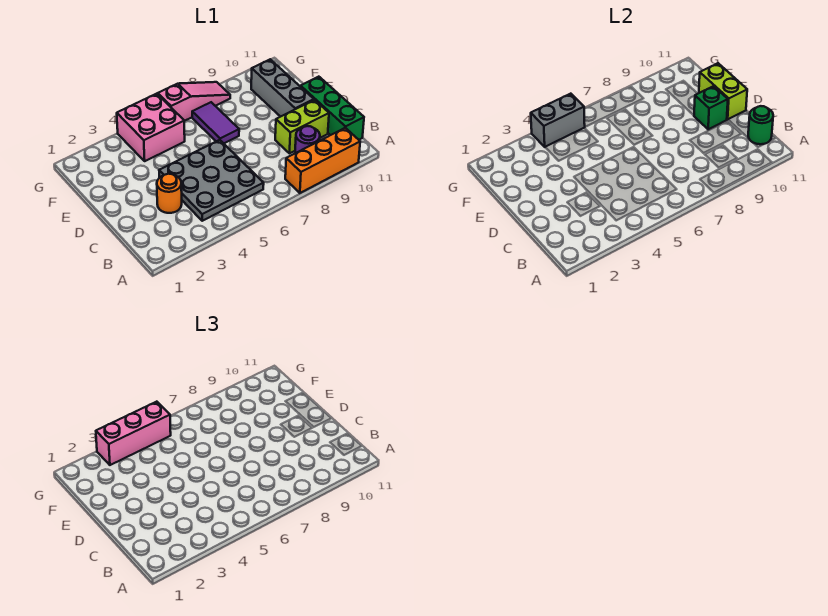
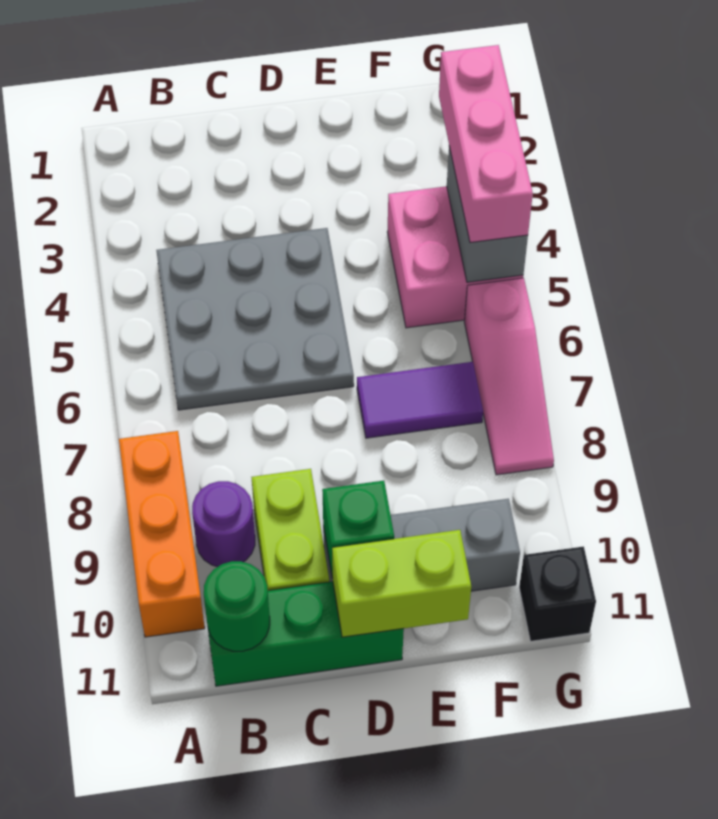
orange 1x1 round brick [157,174,182,213] -> none
none -> black 1x1 brick [519,546,596,641]

